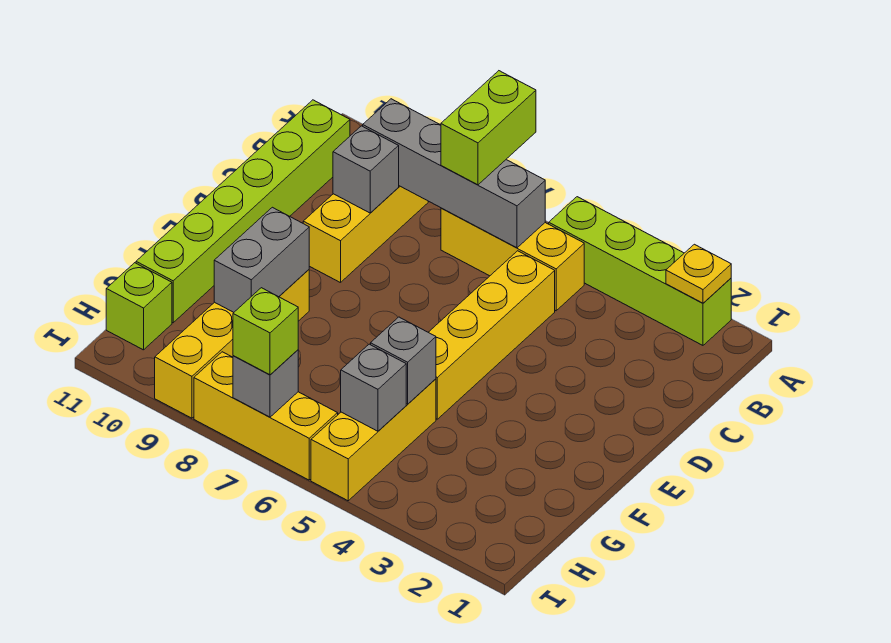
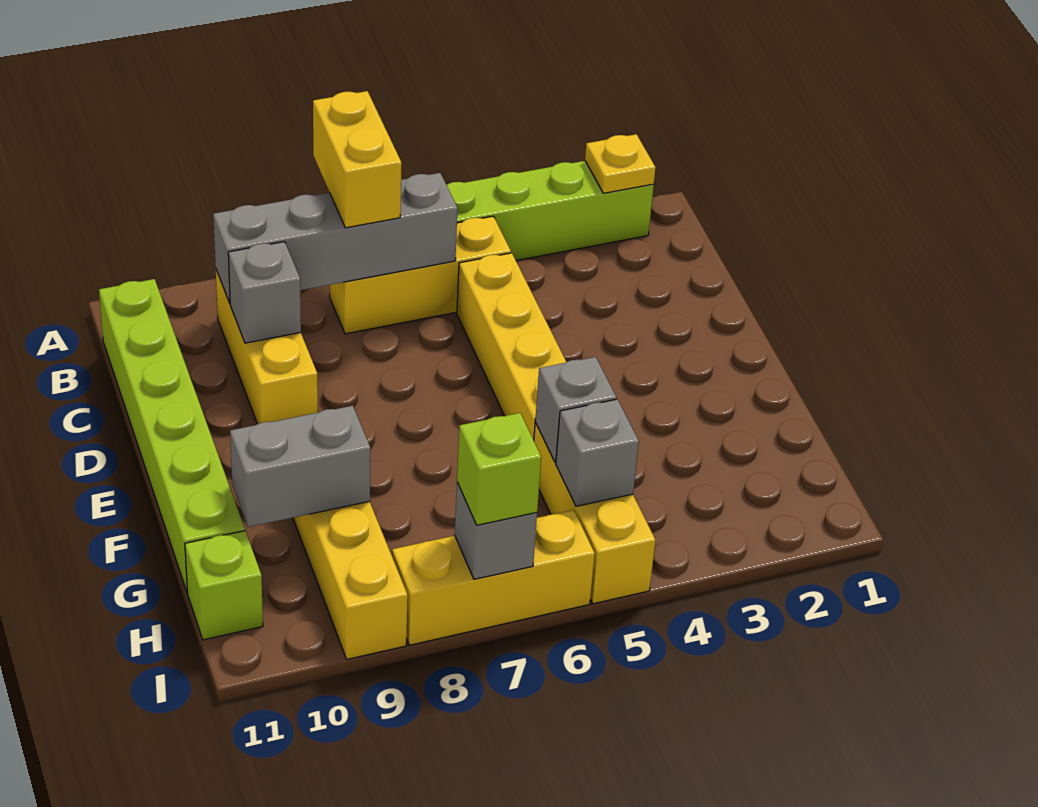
lime 1x2 brick [441,71,536,185] -> yellow 1x2 brick [313,91,402,228]
grey 1x2 brick [214,207,309,312] -> grey 1x2 brick turned to [230,406,370,527]

